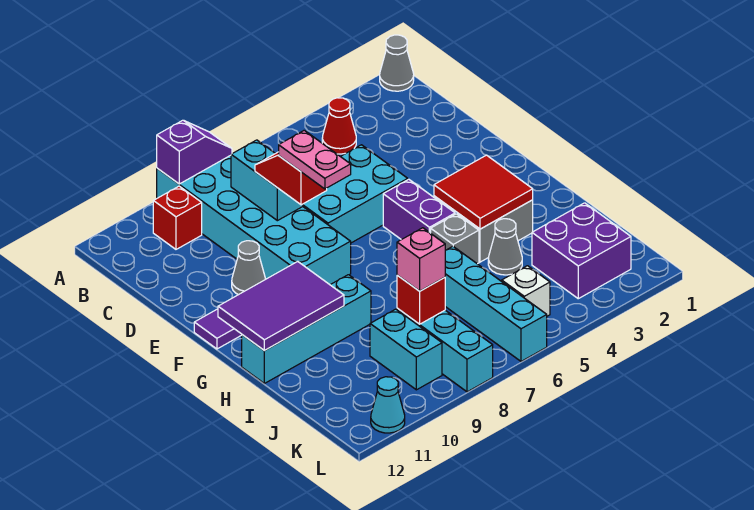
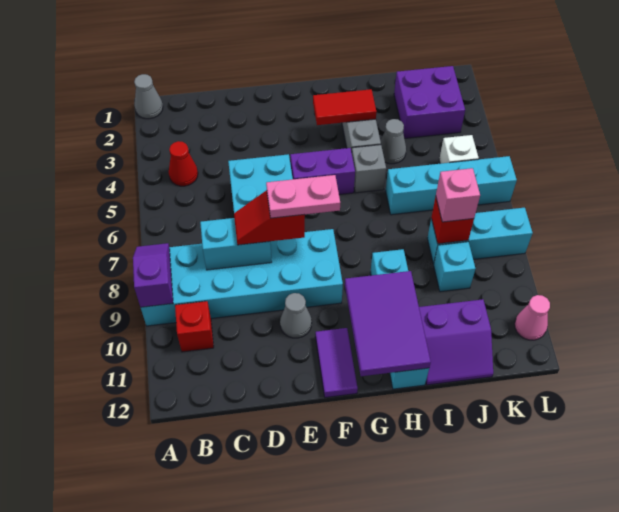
red 2x2 tile [434,155,533,229] -> red 1x2 tile [313,89,376,125]
none -> purple 2x2 slope [419,299,493,385]
cyan 1x2 brick [370,309,442,390] -> cyan 1x1 brick [434,242,475,292]
cyan 1x1 cone [371,377,405,433] -> pink 1x1 cone [515,295,550,340]

